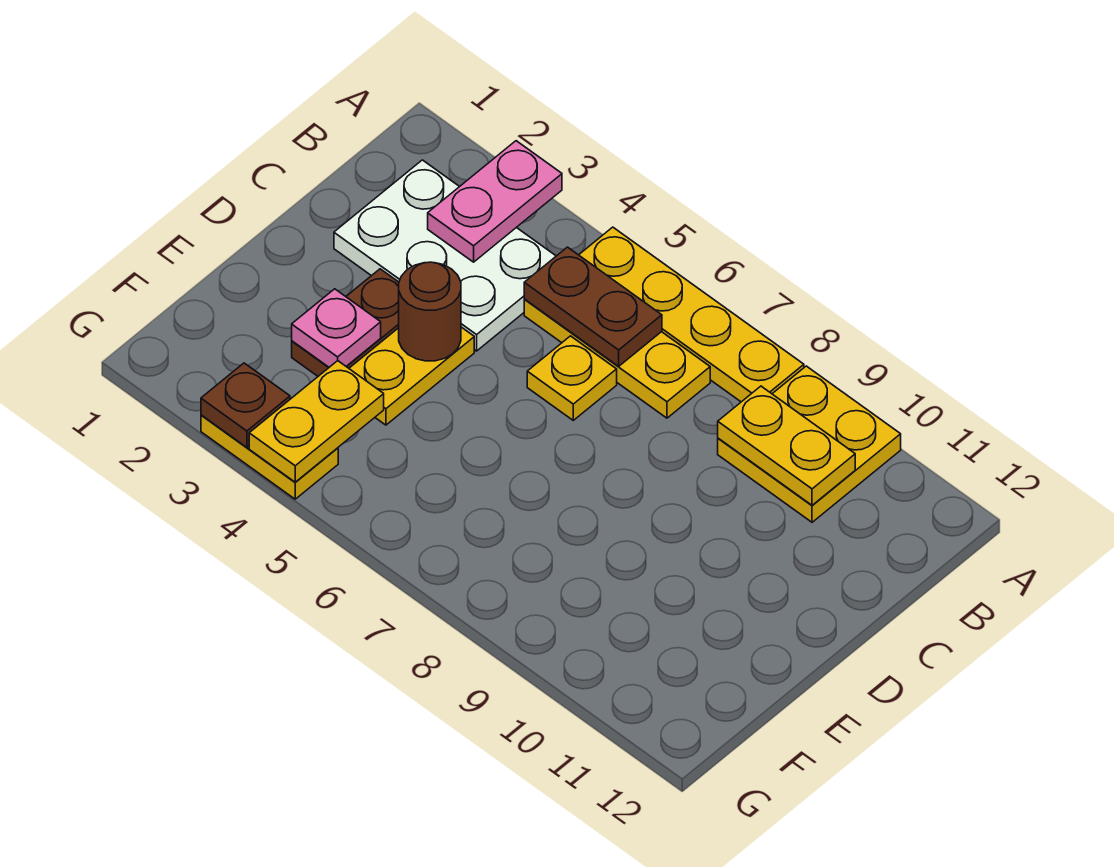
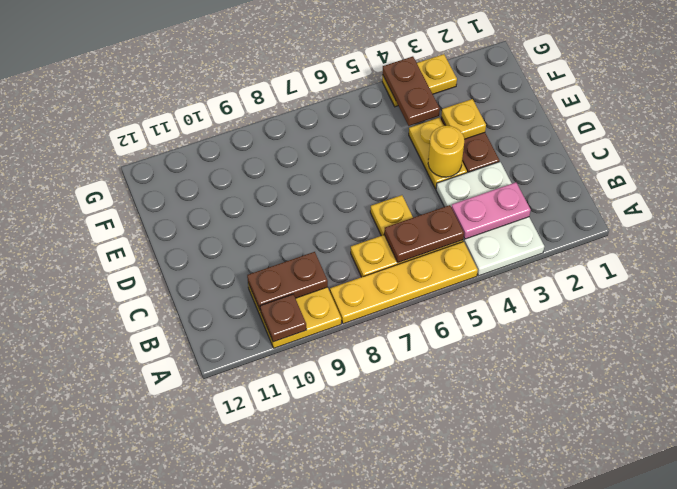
pink 1x2 plate [428,141,562,262] -> pink 1x2 plate turned to [451,182,531,239]
white 2x3 plate [334,160,556,351] -> white 2x3 plate turned to [436,162,544,276]
yellow 1x2 plate [718,386,855,505] -> brown 1x2 plate [247,252,328,310]
brown 1x1 round brick [399,262,461,361] -> yellow 1x1 round brick [428,126,464,177]
pink 1x1 plate [292,289,381,367] -> yellow 1x1 plate [441,99,486,139]
yellow 1x2 plate [249,361,384,482] -> brown 1x2 plate [383,56,440,126]
brown 1x1 plate [201,363,290,447] -> brown 1x1 plate moved to [260,294,306,342]

